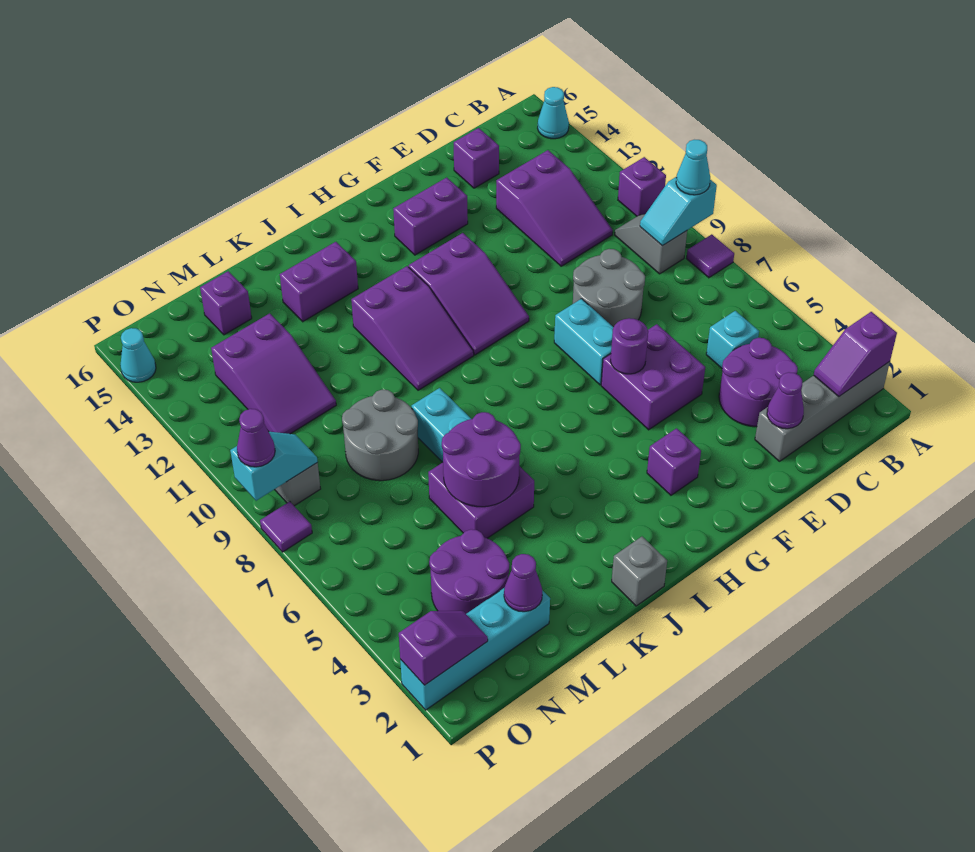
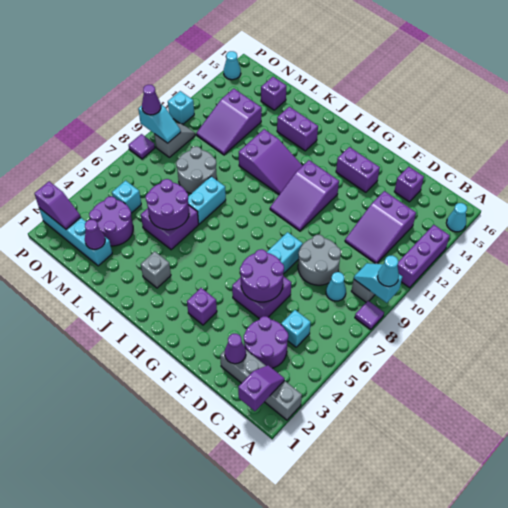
purple 1x2 slope [814,312,897,397] -> purple 1x2 slope turned to [238,365,285,411]
purple 1x1 brick [618,157,666,216] -> purple 1x3 brick [397,225,450,288]
none -> cyan 1x1 cone [326,272,346,301]
purple 1x1 round brick [611,318,648,374] -> purple 2x2 round brick [240,249,284,302]
purple 2x3 slope [351,266,474,390] -> purple 2x3 slope turned to [239,129,302,194]
grey 1x1 brick [612,537,667,606] -> grey 1x1 brick moved to [141,252,171,288]
none -> cyan 1x1 brick [112,180,141,213]
none -> cyan 1x1 brick [168,91,194,124]

